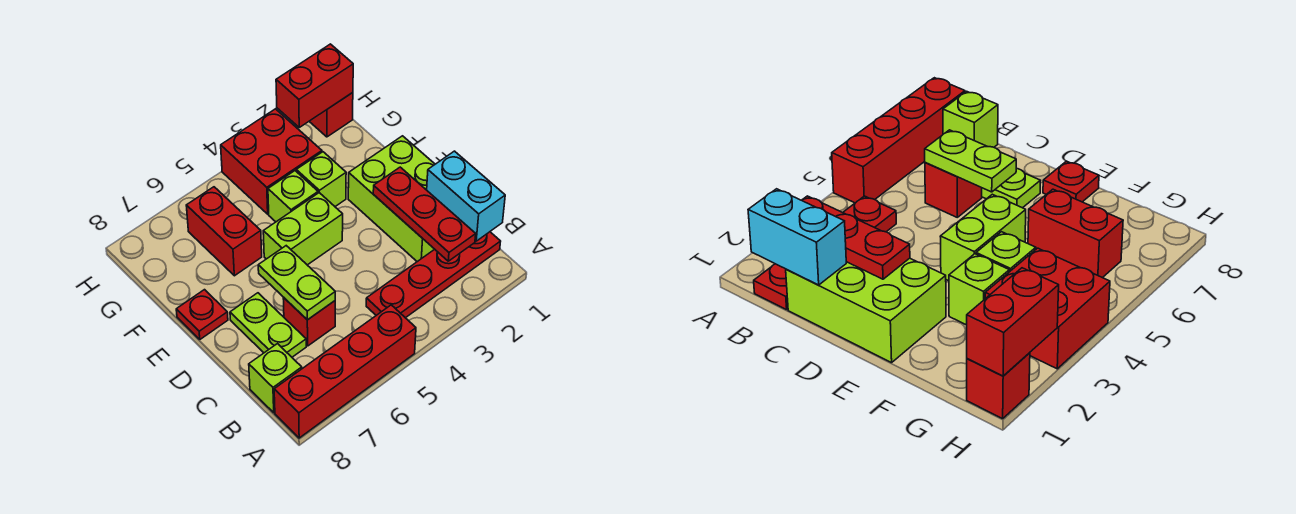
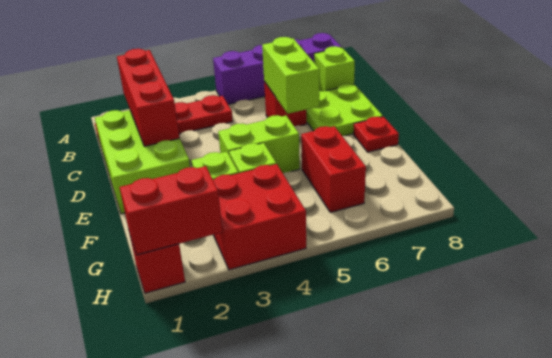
red 1x4 brick [274,305,416,438] -> purple 1x4 brick [213,33,342,104]
cyan 1x2 brick [427,151,505,241] -> none
red 1x3 plate [373,167,476,261] -> red 1x3 brick [117,49,179,146]
lime 1x2 plate [258,246,335,320] -> lime 1x2 brick [262,37,319,114]
lime 1x2 plate [230,293,306,357] -> lime 2x2 plate [306,84,383,136]

